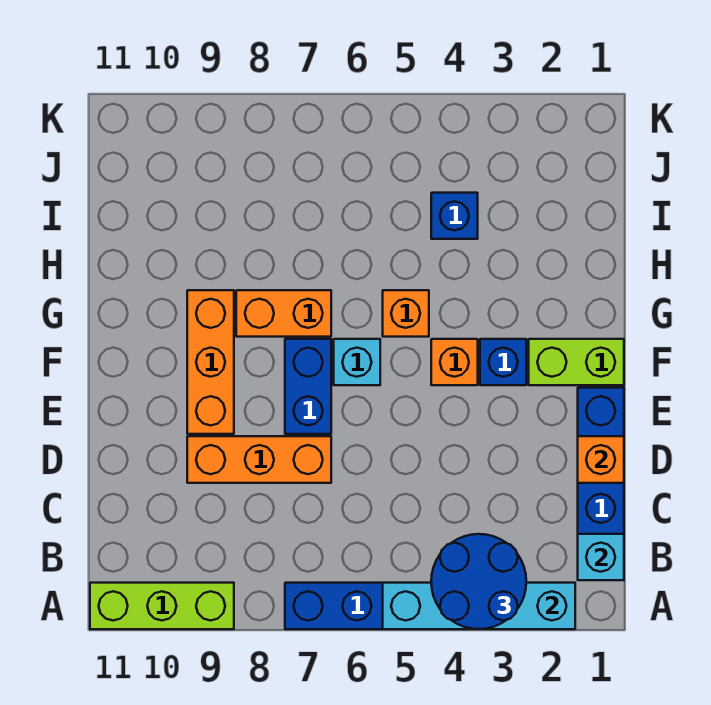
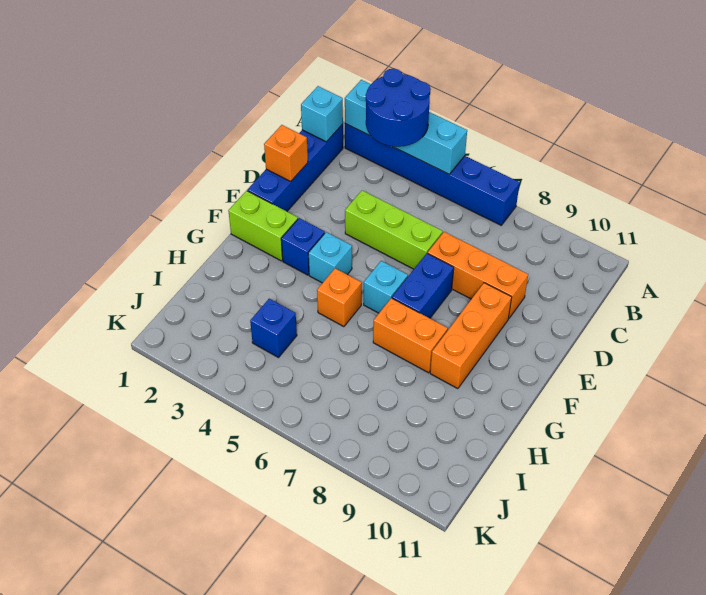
lime 1x3 brick [90,583,234,629] -> lime 1x3 brick moved to [345,190,443,269]
orange 1x1 brick [431,339,478,385] -> cyan 1x1 brick [308,232,352,283]

